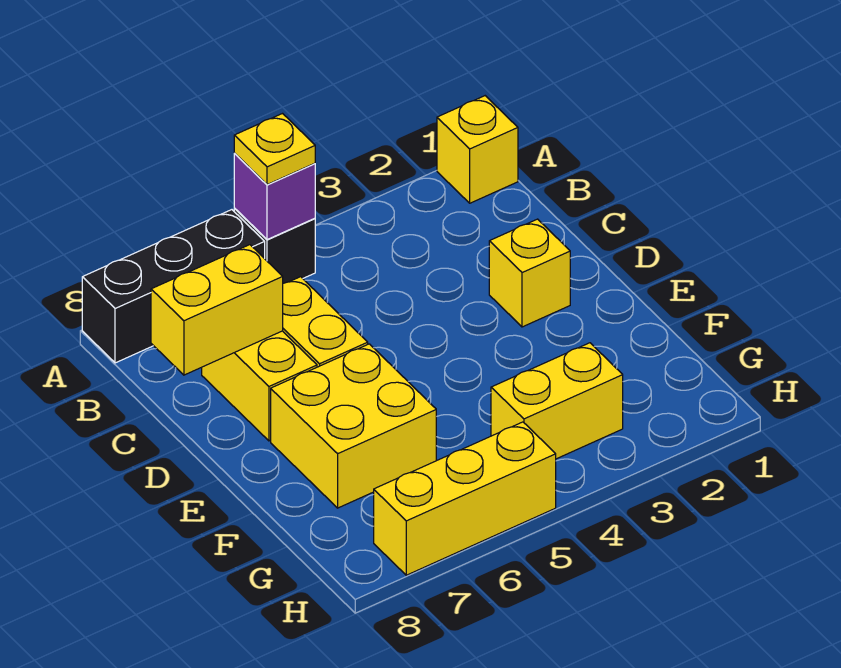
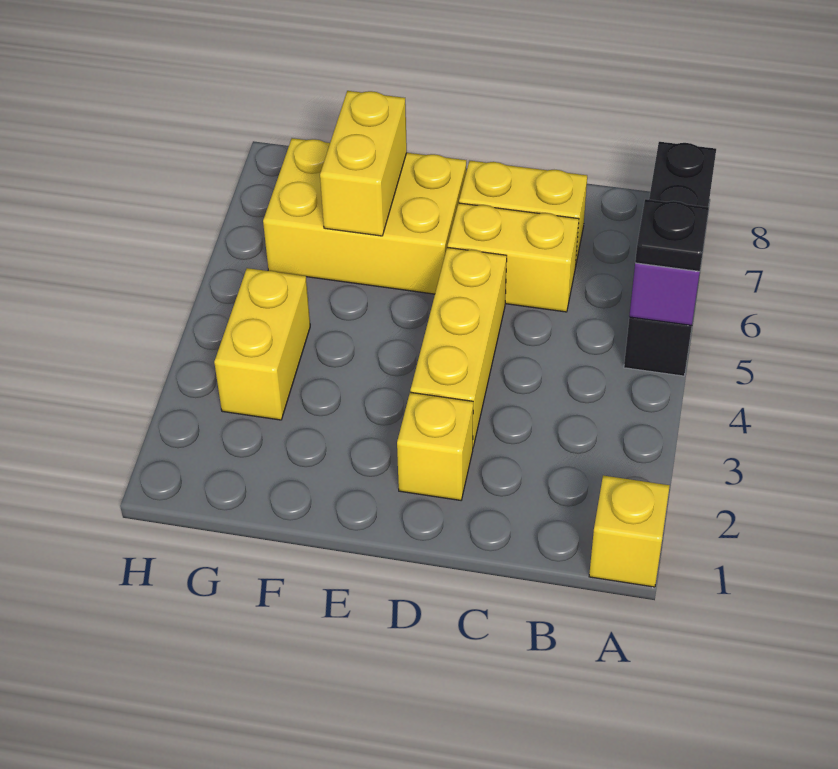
yellow 1x1 plate [234,114,315,185] -> black 1x1 plate [635,199,709,271]
yellow 1x2 brick [151,245,283,375] -> yellow 1x2 brick moved to [320,91,407,236]
yellow 2x2 brick [271,344,436,508] -> yellow 2x3 brick [263,138,466,294]
yellow 1x3 brick [374,422,556,575] -> yellow 1x3 brick moved to [410,247,507,447]

